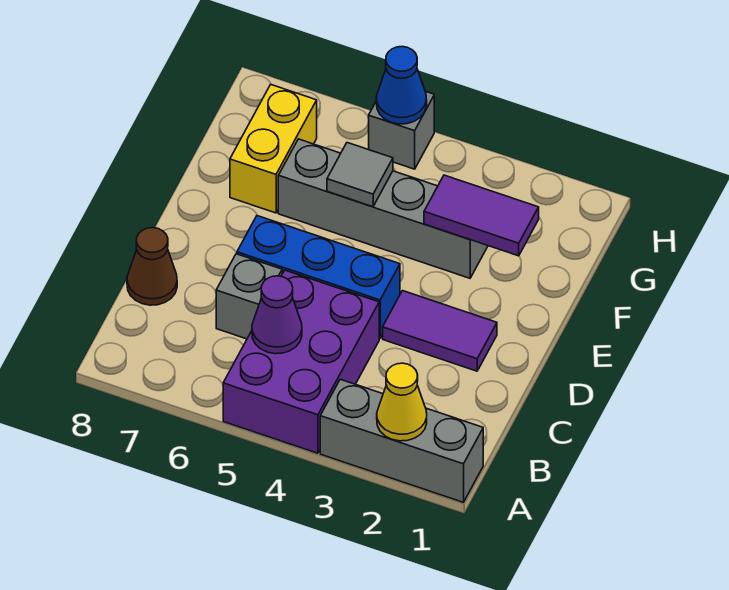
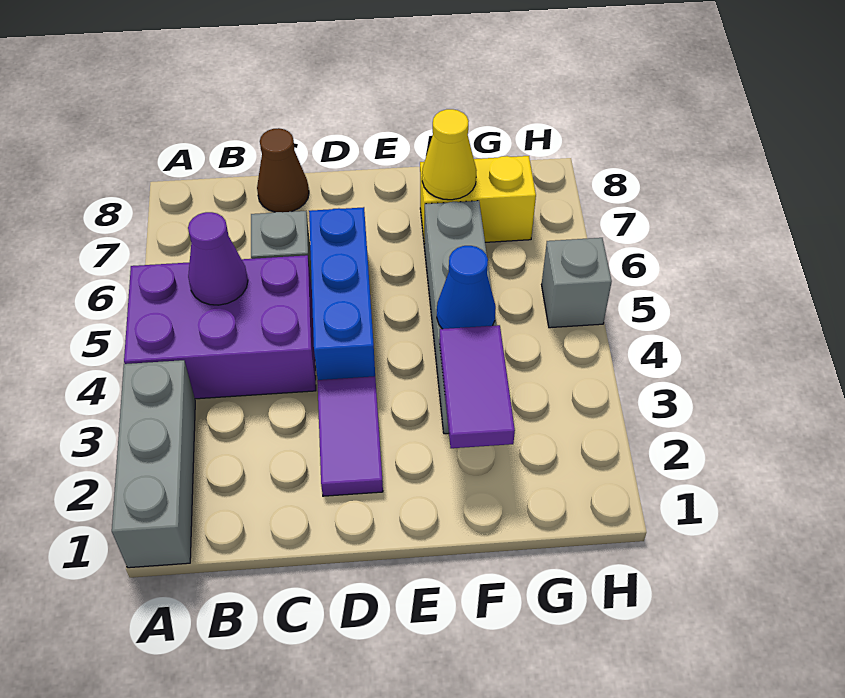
yellow 1x1 cone [377,363,427,441] -> yellow 1x1 cone moved to [422,109,477,200]
grey 1x1 tile [327,143,393,207] -> none
blue 1x1 cone [376,46,427,124] -> blue 1x1 cone moved to [437,246,496,329]

